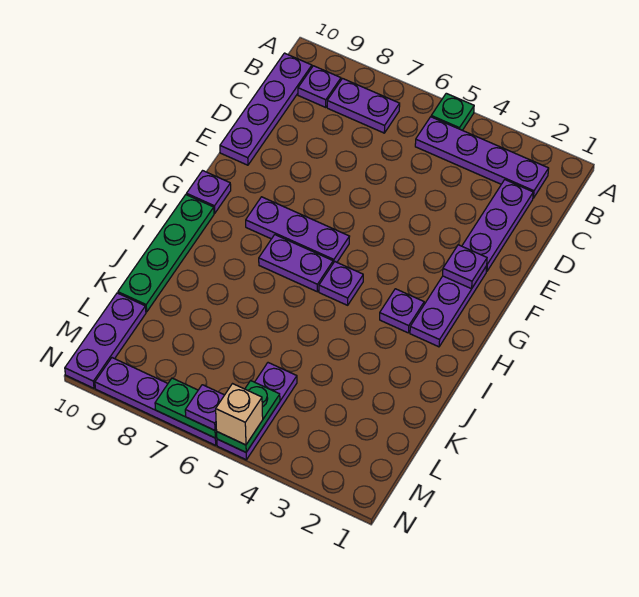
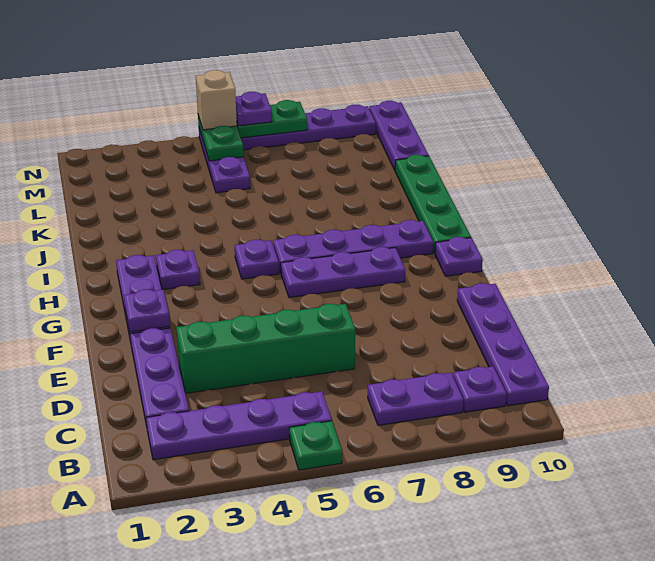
none -> green 1x4 brick [176,304,355,393]
purple 1x2 plate [259,235,333,292] -> purple 1x4 plate [273,220,433,273]

